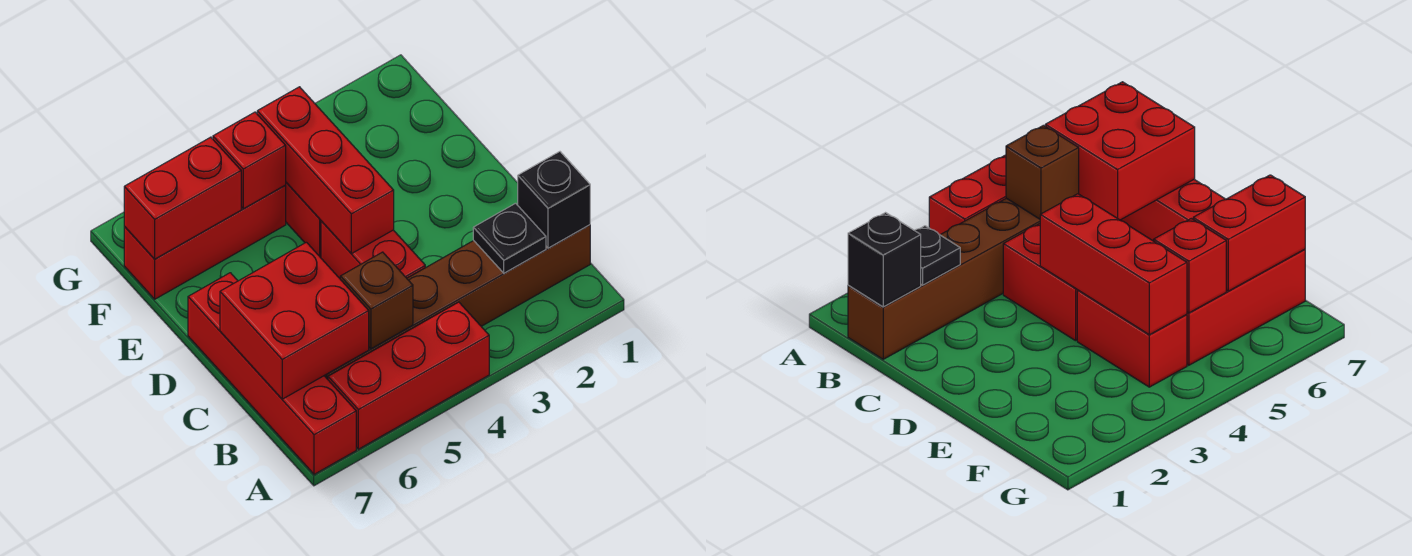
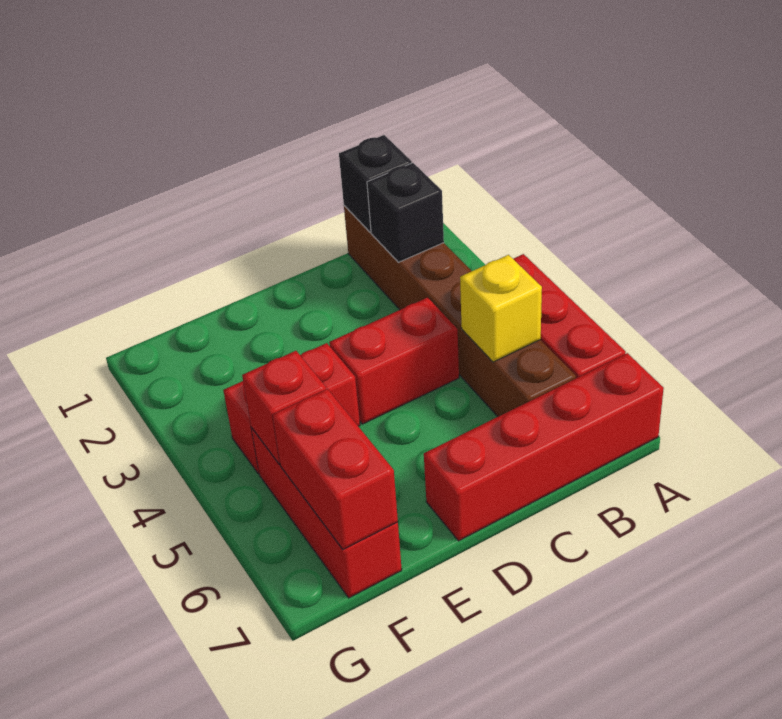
black 1x1 plate [473,203,546,273] -> black 1x1 brick [367,163,444,262]
brown 1x1 brick [340,252,413,349] -> yellow 1x1 brick [460,255,542,362]
red 2x2 brick [220,242,369,399] -> none
red 1x3 brick [257,87,394,254] -> none

